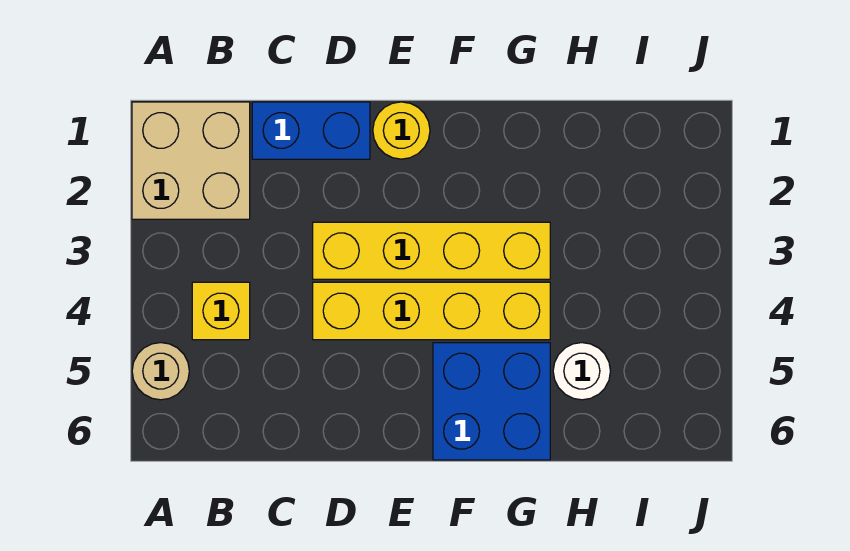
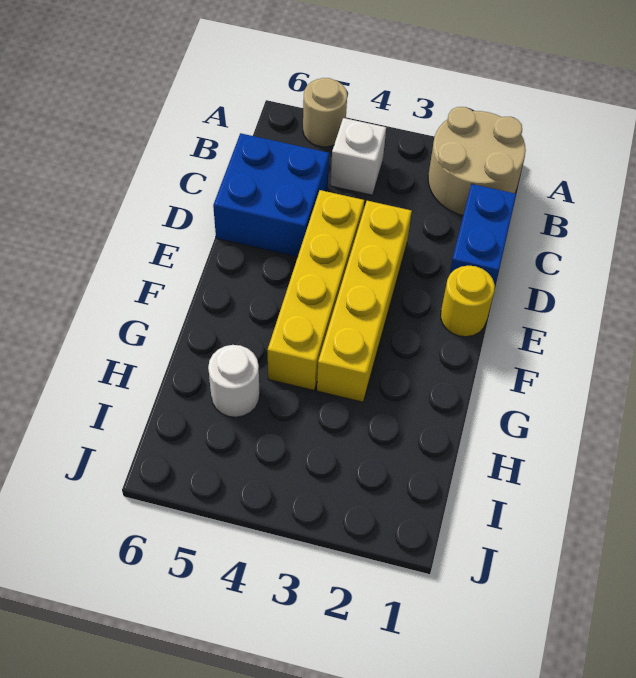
tan 2x2 brick [132,102,250,219] -> tan 2x2 round brick [428,107,526,215]
yellow 1x1 brick [192,282,250,340] -> white 1x1 brick [330,118,386,195]
blue 2x2 brick [433,343,550,460] -> blue 2x2 brick moved to [213,133,329,257]

